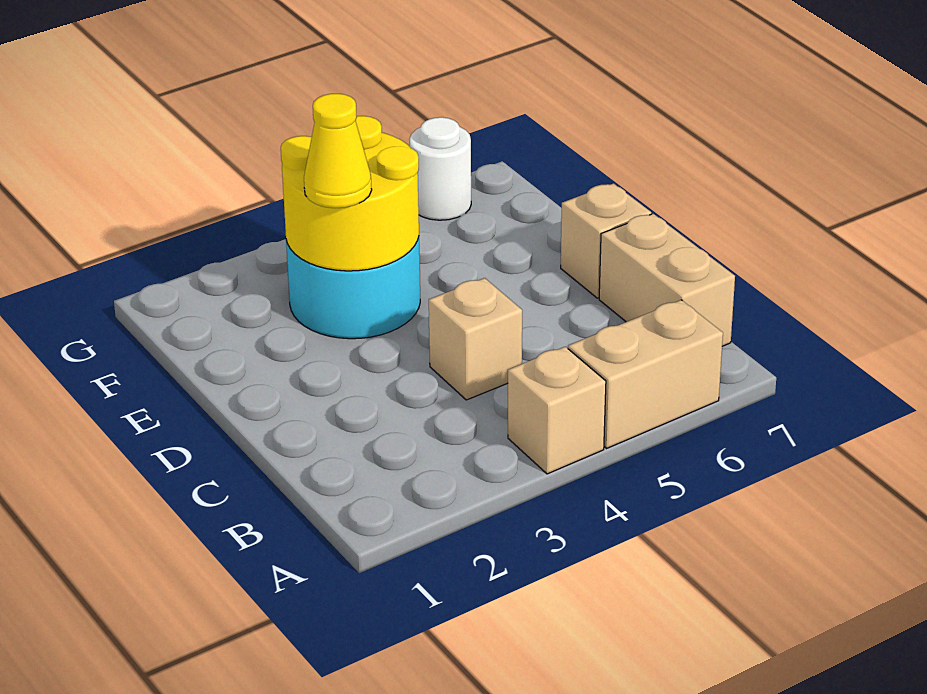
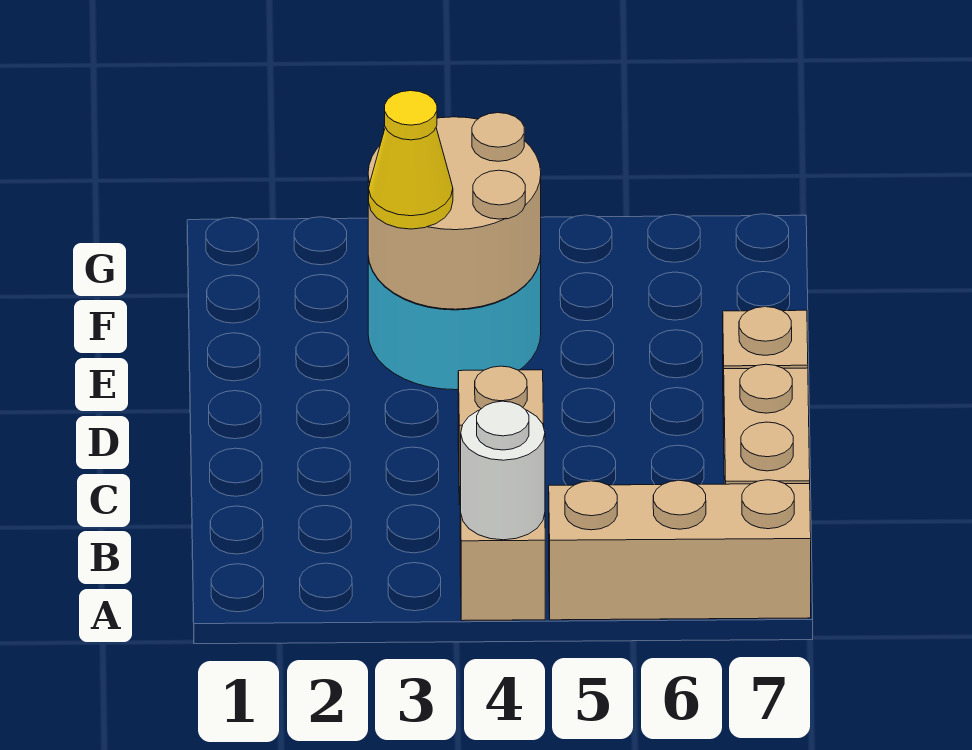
tan 1x2 brick [568,300,723,448] -> tan 1x3 brick [549,480,811,620]
yellow 2x2 round brick [281,116,419,271] -> tan 2x2 round brick [368,113,541,309]
white 1x1 round brick [410,117,471,220] -> white 1x1 round brick moved to [460,401,545,540]

